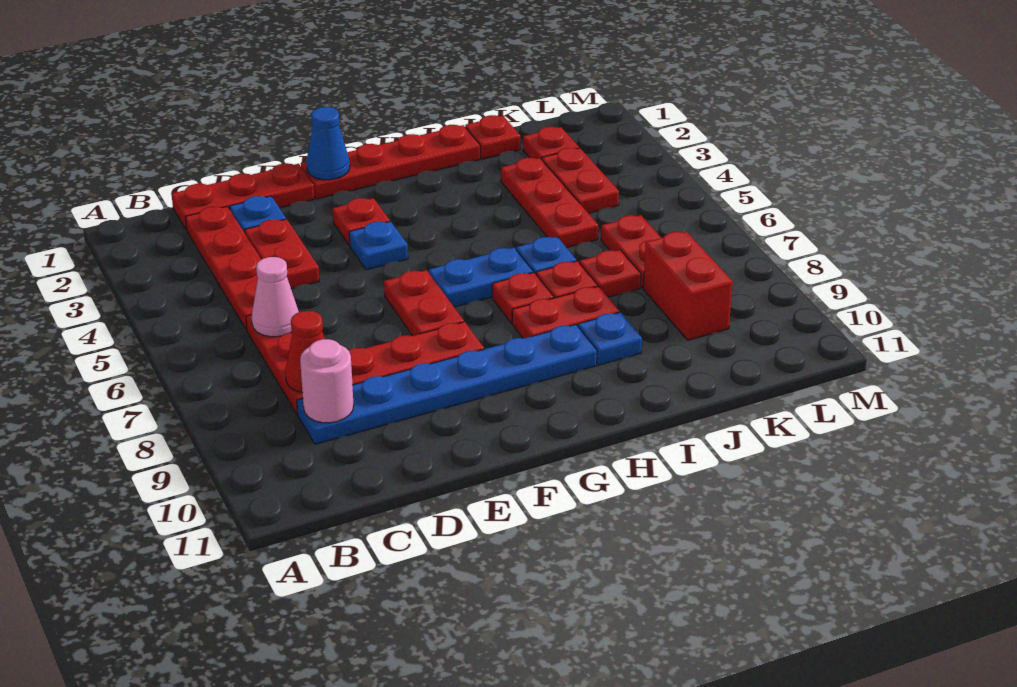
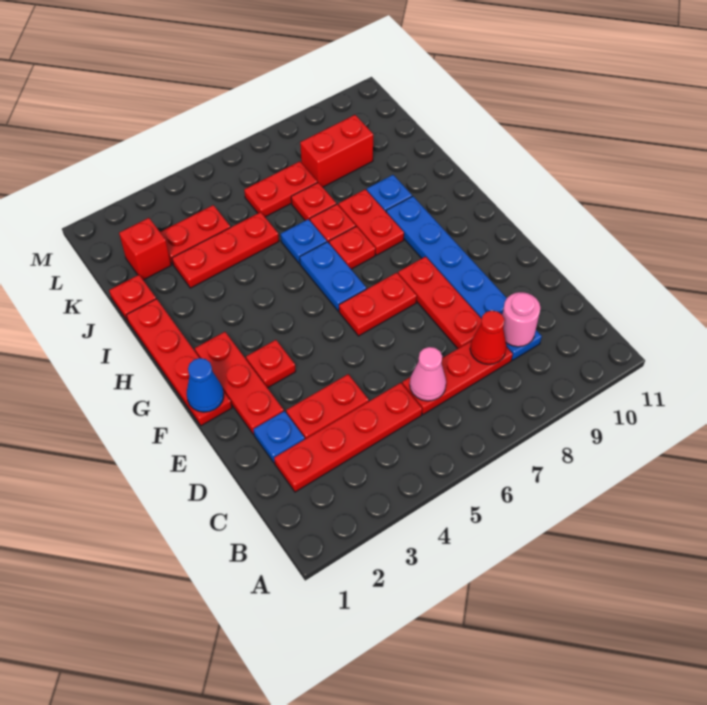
red 1x3 plate [172,163,314,230] -> red 1x3 plate moved to [195,332,284,435]
blue 1x1 plate [349,221,408,270] -> none
red 1x1 plate [523,127,579,160] -> red 1x1 brick [119,218,171,280]

